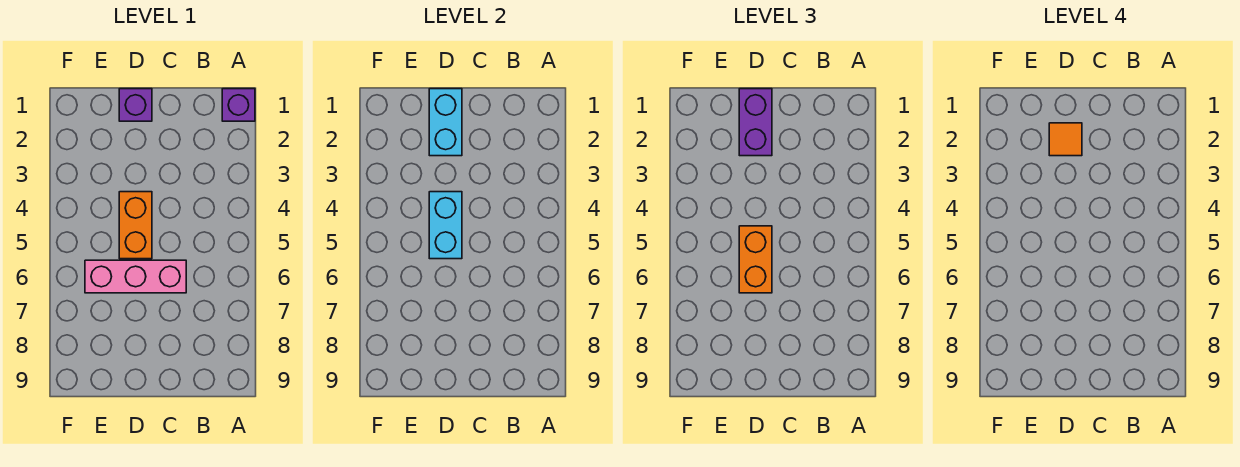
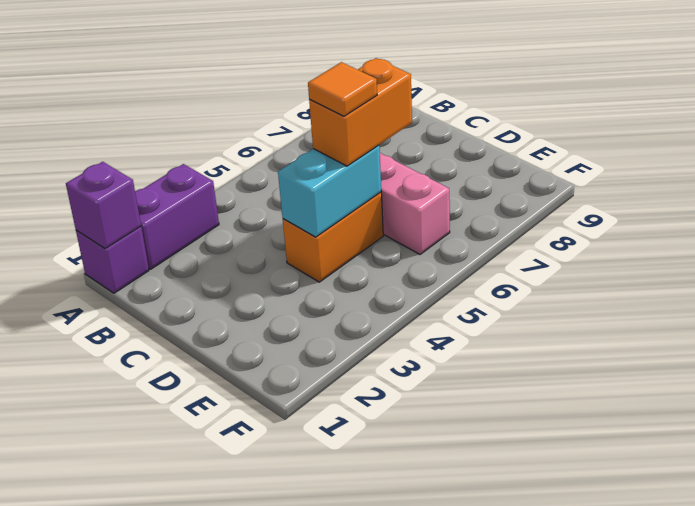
purple 1x1 brick [119,89,152,121] -> purple 1x1 brick moved to [66,162,141,249]
cyan 1x2 brick [429,89,462,156] -> none
purple 1x2 brick [739,89,772,156] -> purple 1x2 brick moved to [135,164,219,269]
orange 1x1 tile [1049,123,1082,156] -> orange 1x1 tile moved to [308,62,377,116]

